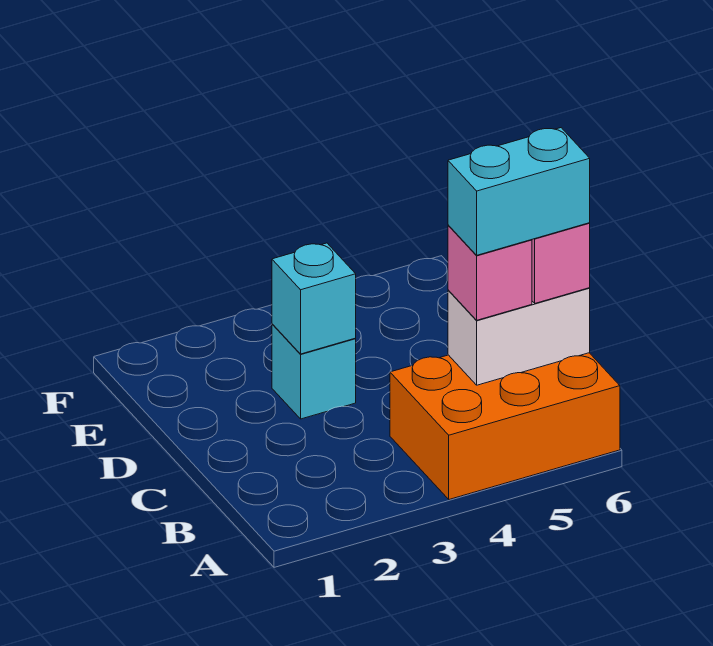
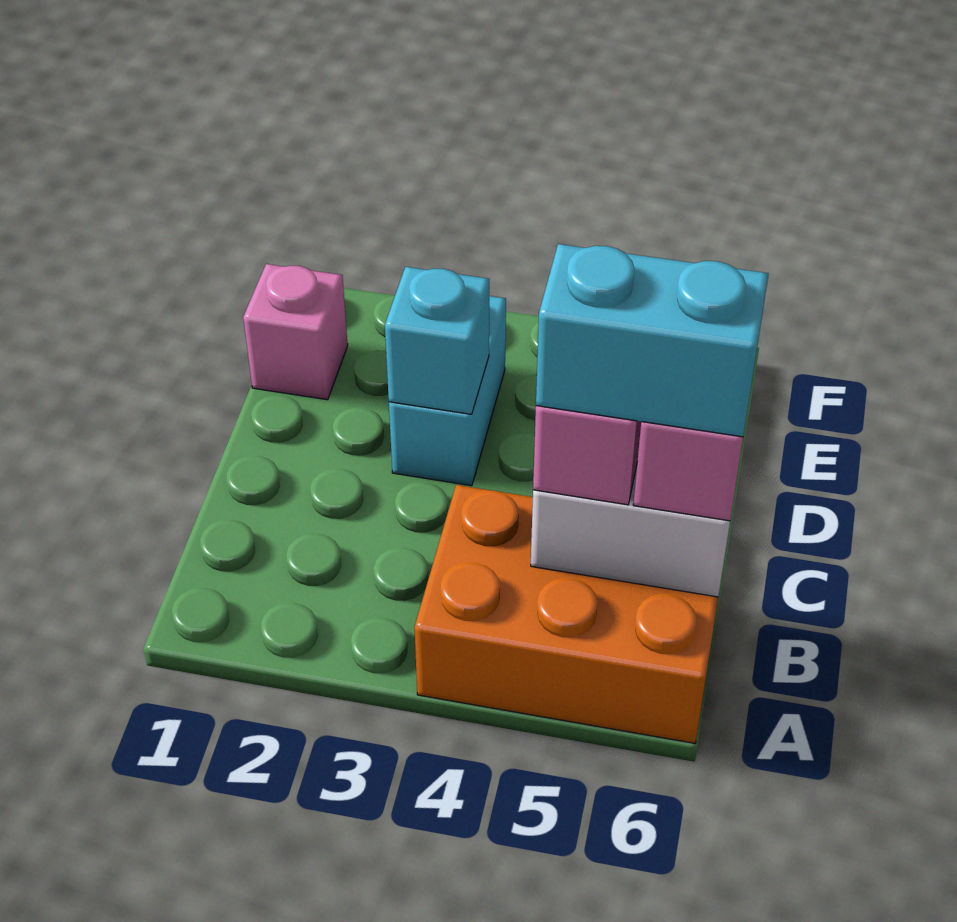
cyan 1x1 brick [272,324,356,419] -> cyan 1x2 brick [389,296,506,486]
none -> pink 1x1 brick [243,264,348,400]

